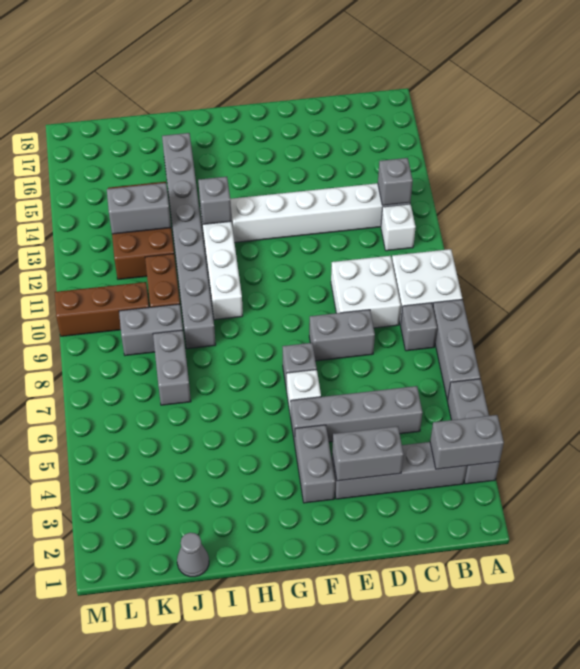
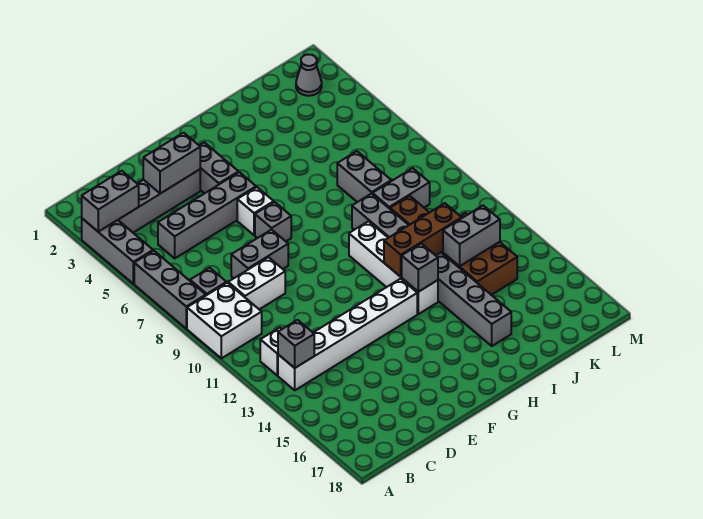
white 2x2 brick [331,256,401,328] -> white 1x2 brick [228,257,285,310]
grey 1x1 cone [177,533,209,577] -> grey 1x1 cone moved to [296,54,322,96]
brown 1x3 brick [55,282,149,336] -> brown 1x3 brick moved to [384,203,462,277]

